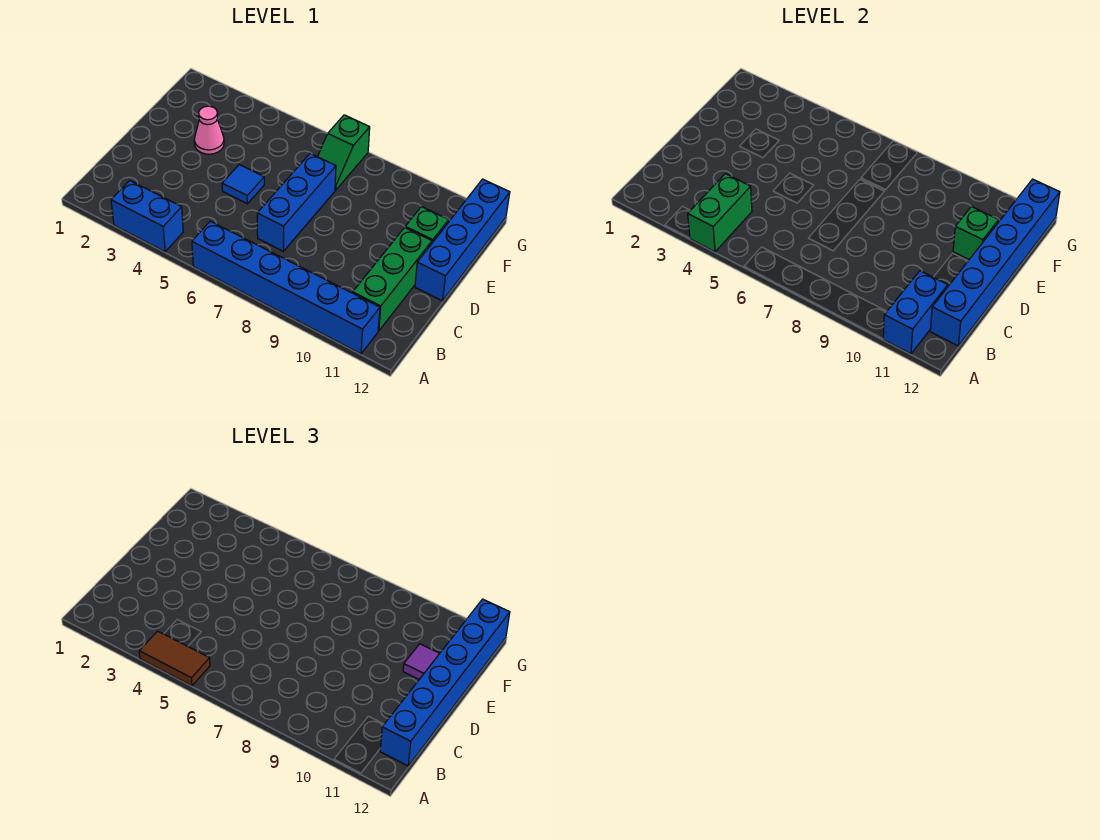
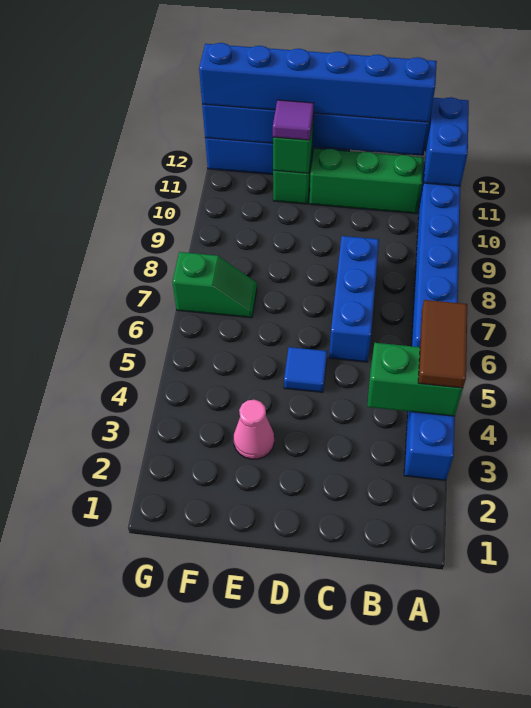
blue 1x2 brick [883,271,948,354] -> blue 1x2 brick turned to [424,97,469,186]
blue 1x3 brick [257,153,336,251] -> blue 1x3 brick turned to [329,236,379,362]

